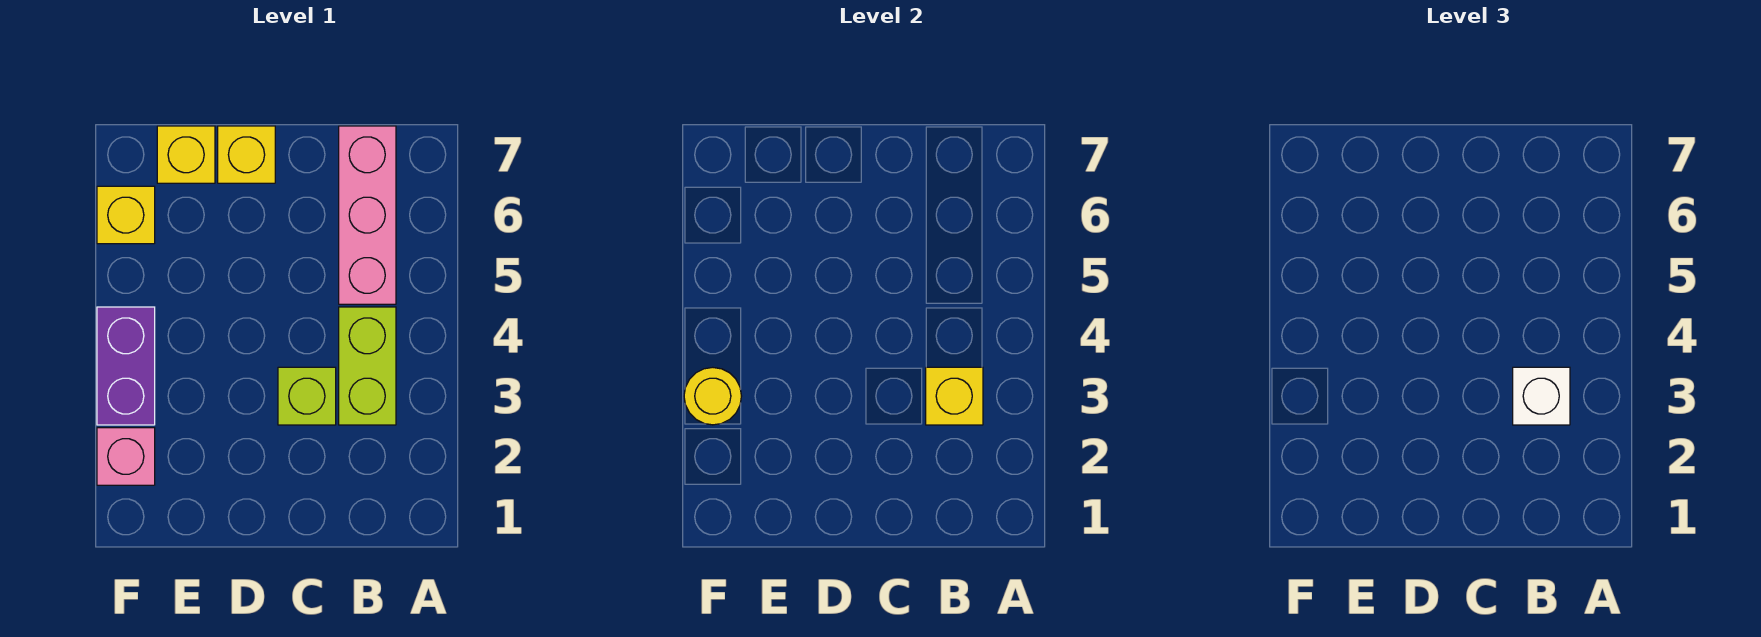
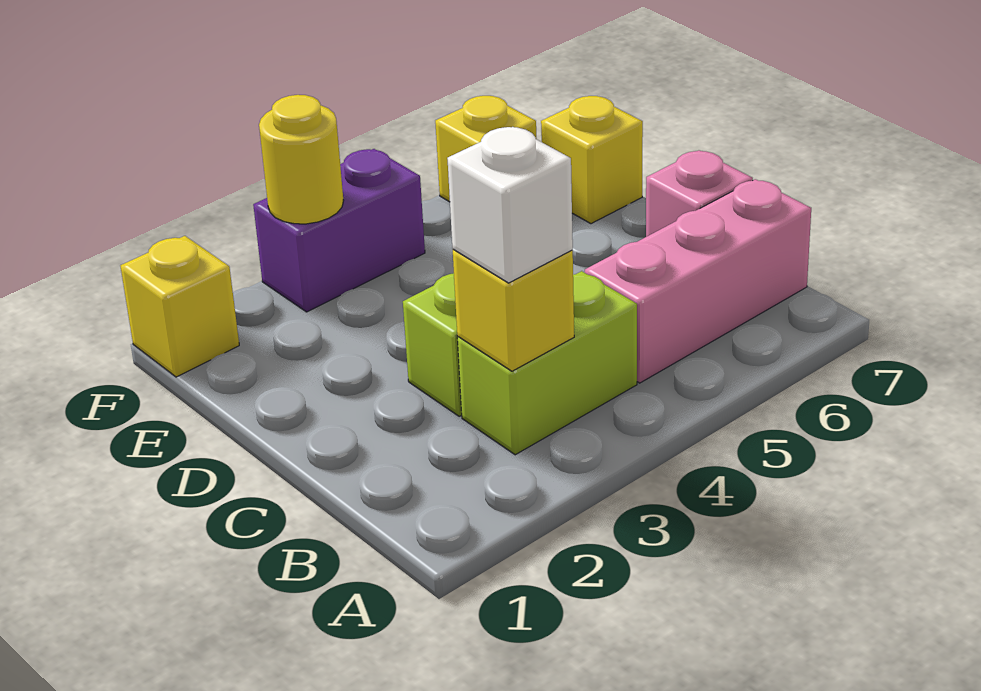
yellow 1x1 brick [218,126,275,183] -> yellow 1x1 brick moved to [121,236,239,377]
pink 1x1 brick [97,428,155,485] -> pink 1x1 brick moved to [646,150,753,237]

